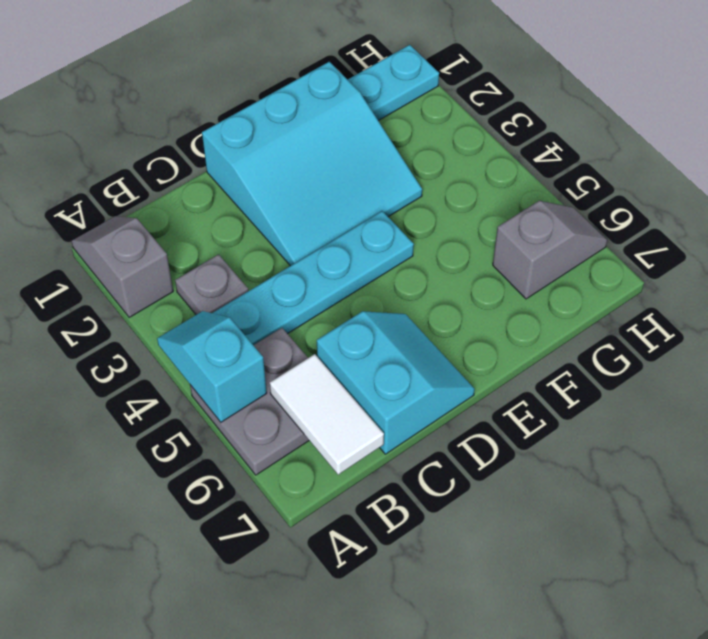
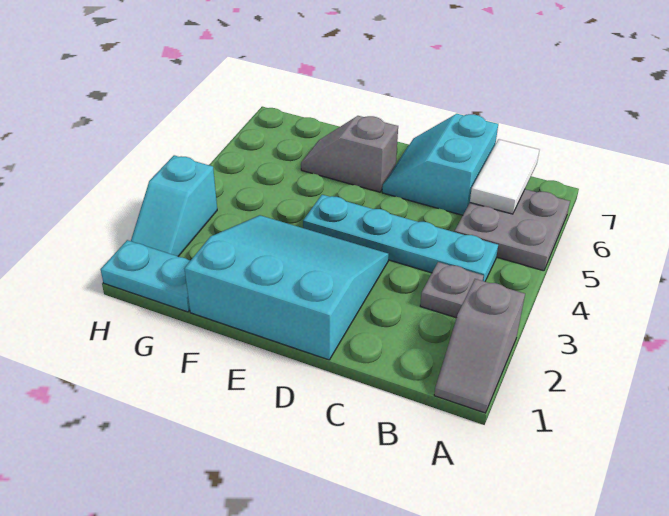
cyan 1x2 slope [157,311,267,422] -> cyan 1x2 slope moved to [131,155,217,256]
grey 1x2 slope [493,201,607,299] -> grey 1x2 slope moved to [301,116,398,192]

